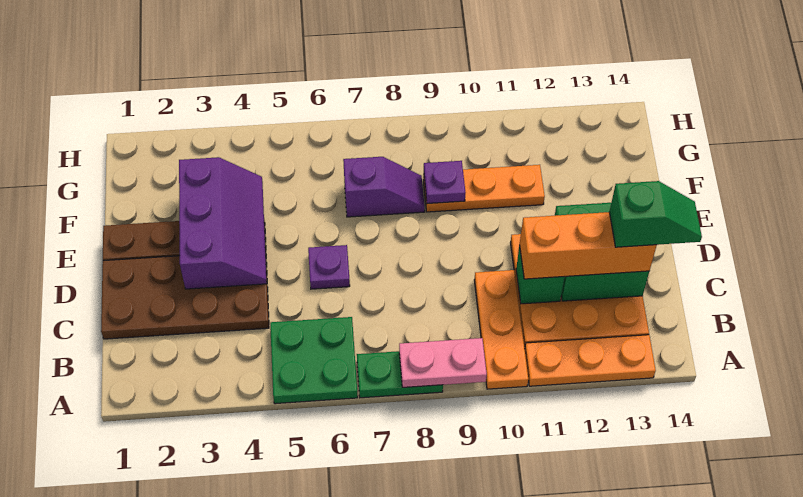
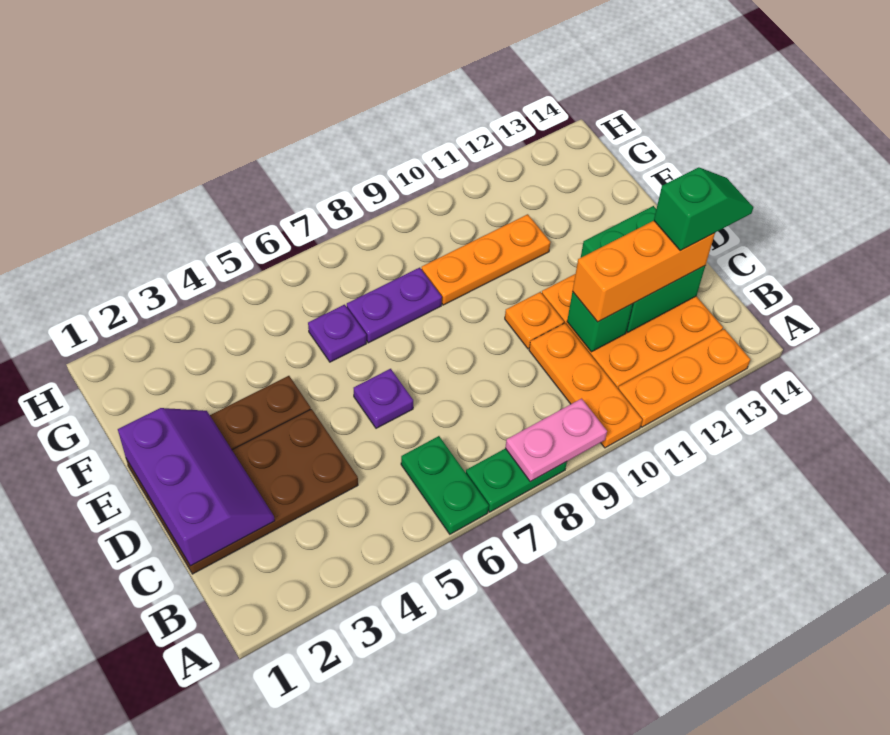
green 2x2 plate [270,317,358,404] -> green 1x2 plate [401,436,489,534]
purple 2x3 slope [179,157,267,289] -> purple 2x3 slope moved to [118,408,275,566]
none -> orange 1x1 plate [505,292,564,349]
purple 1x2 slope [343,157,425,217] -> purple 1x2 plate [347,268,442,343]
purple 1x1 plate [424,161,465,204] -> purple 1x1 plate moved to [308,305,366,362]

